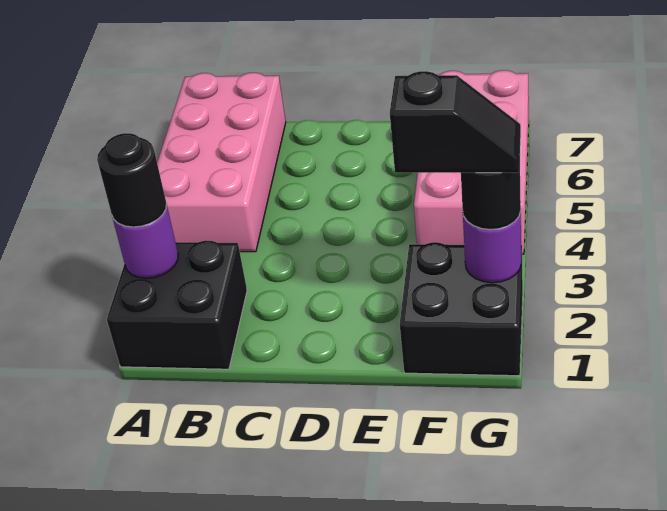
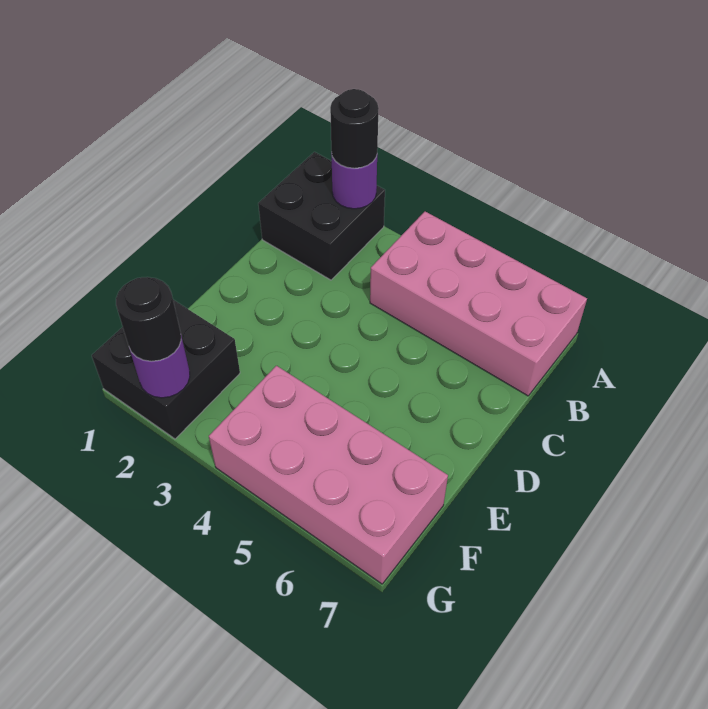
black 1x2 slope [390,71,521,173] -> none

